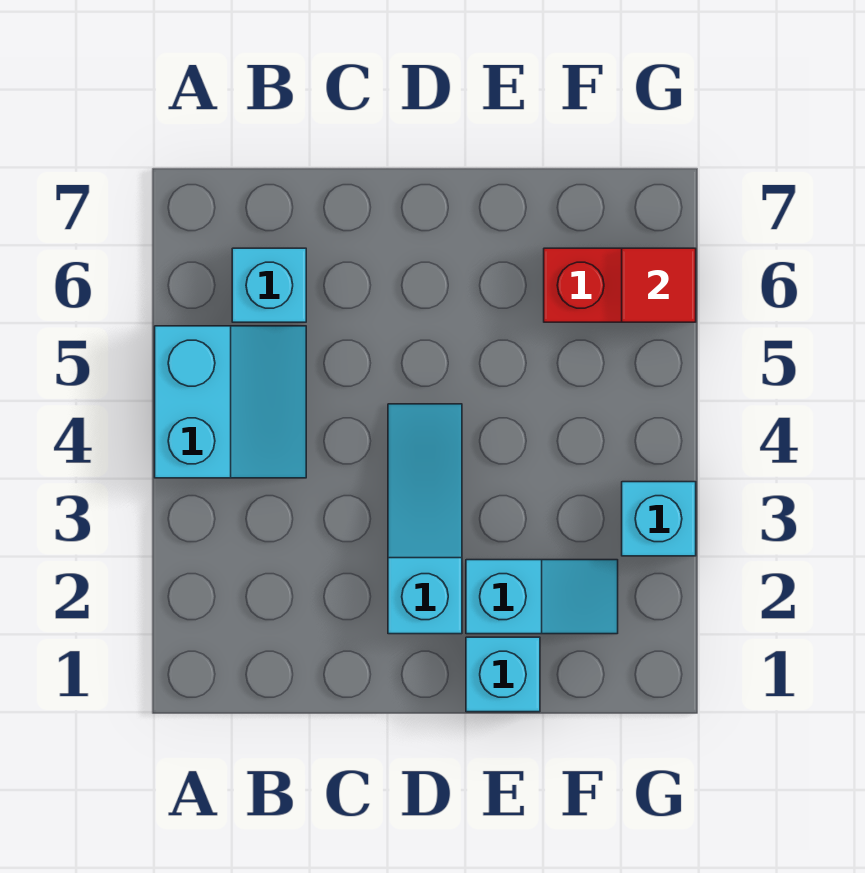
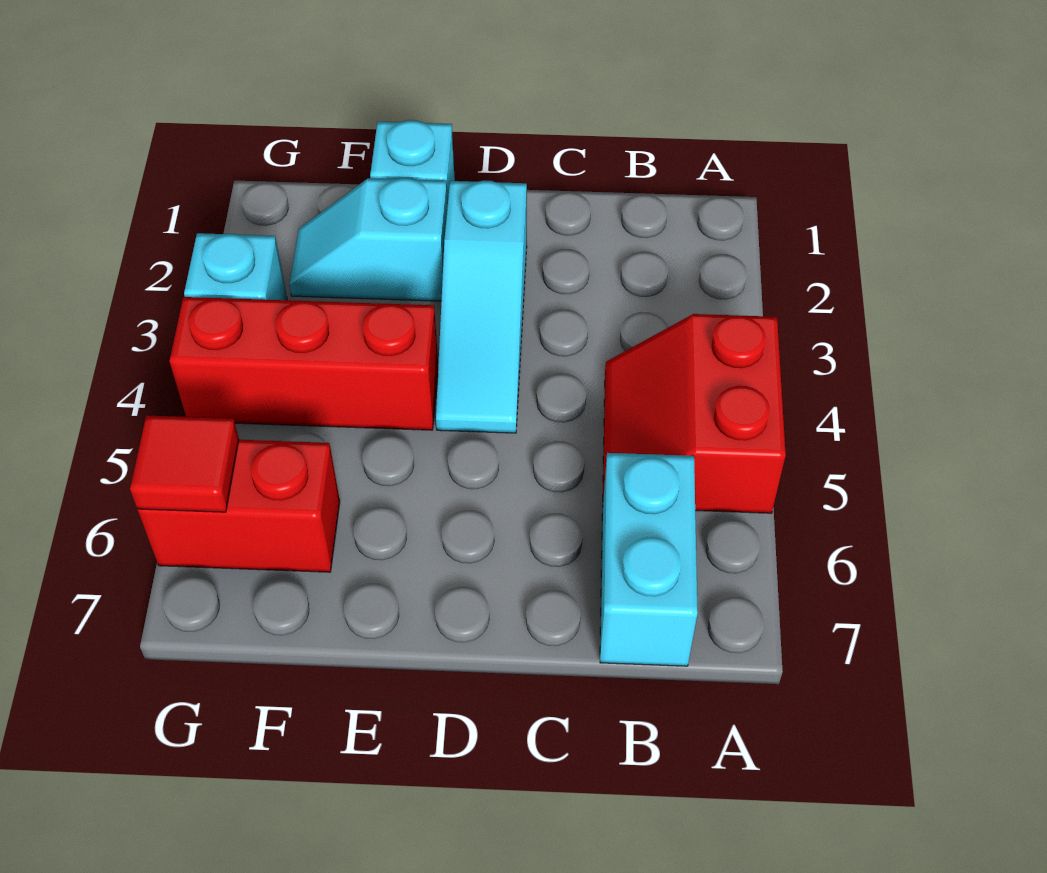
cyan 2x2 slope [155,326,306,478] -> red 2x2 slope [603,314,786,513]
cyan 1x1 brick [232,248,306,322] -> cyan 1x2 brick [600,453,698,666]
none -> red 1x3 brick [170,297,438,430]

